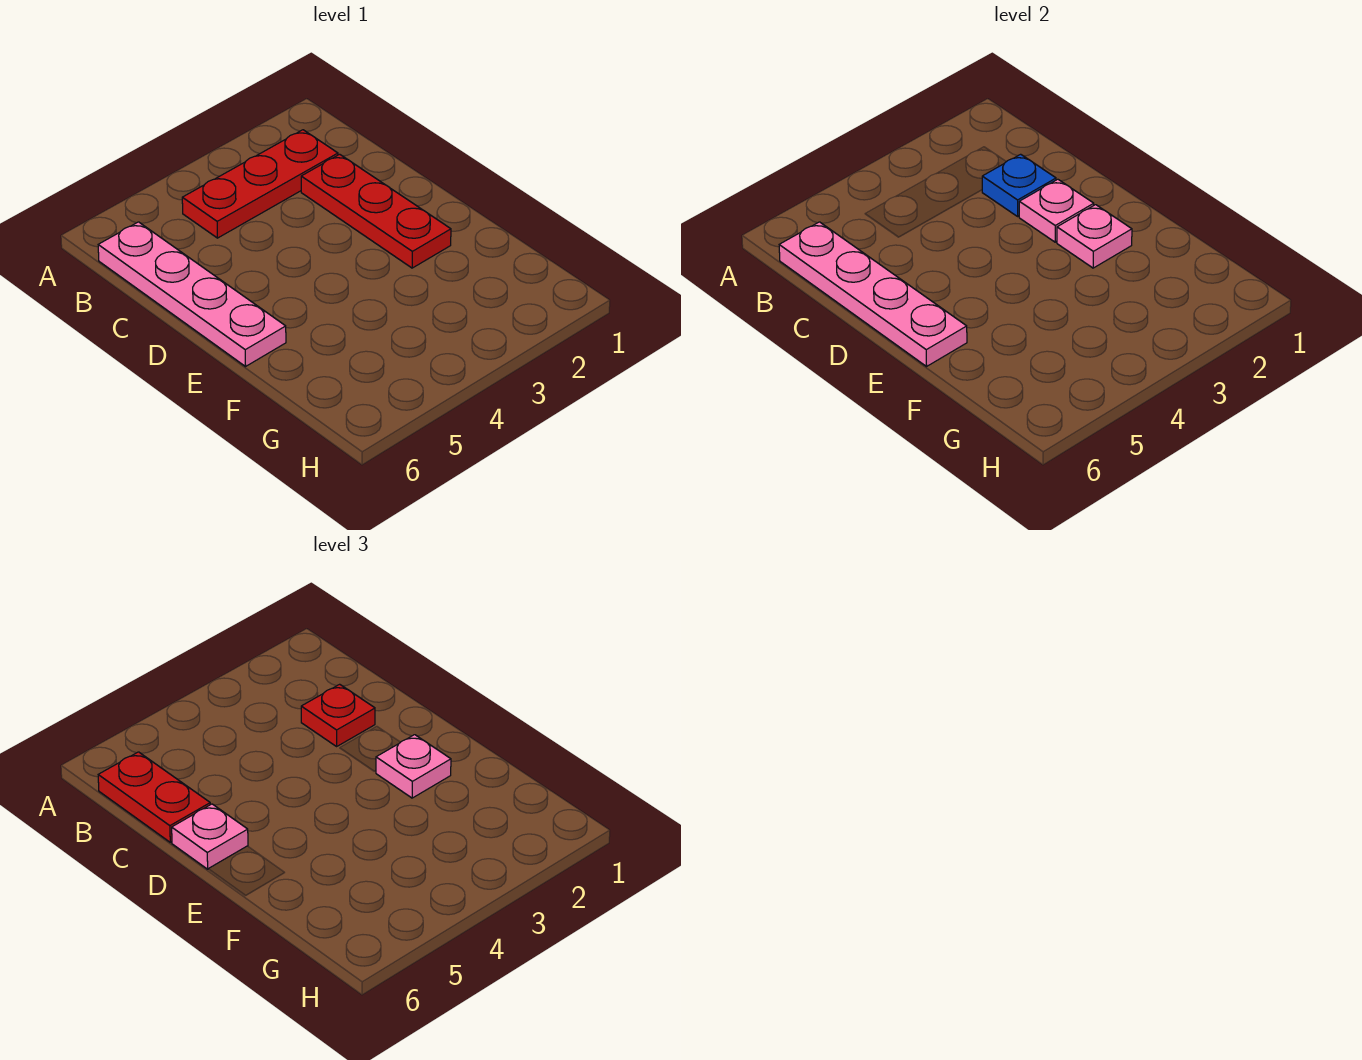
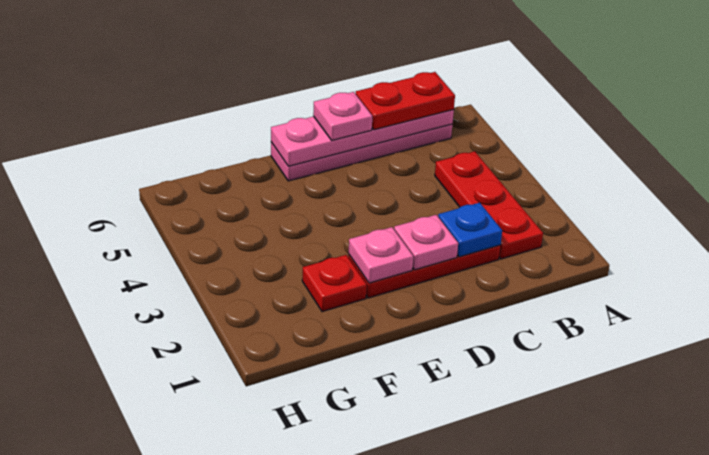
red 1x1 plate [301,684,375,746] -> red 1x1 plate moved to [302,255,367,312]
pink 1x1 plate [376,735,451,798] -> none

